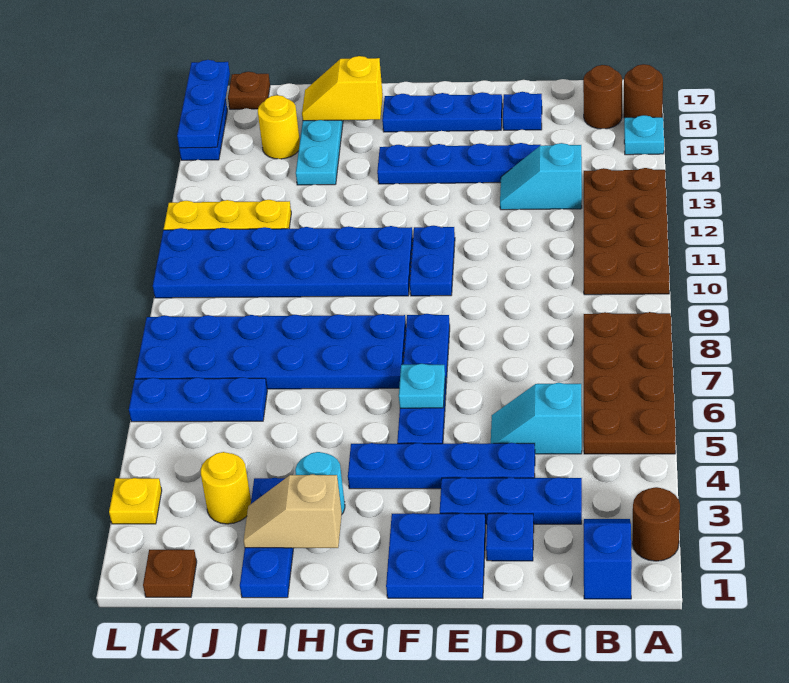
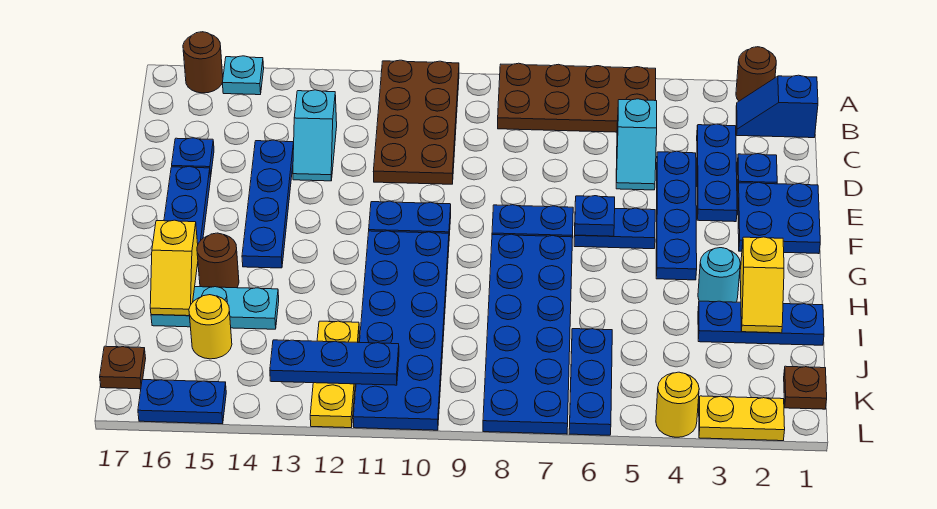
brown 2x4 plate [584,168,669,295] -> brown 2x4 plate turned to [373,60,459,184]
brown 1x1 round brick [583,65,622,129] -> brown 1x1 round brick moved to [197,233,239,288]
cyan 1x1 plate [399,364,445,408] -> blue 1x1 plate [575,196,615,236]
tan 1x2 slope [244,474,342,548] -> yellow 1x2 slope [740,237,784,333]
yellow 1x1 round brick [201,452,251,524] -> yellow 1x1 round brick moved to [656,372,699,437]
yellow 1x1 plate [109,478,162,524] -> yellow 1x2 plate [699,396,785,441]
blue 1x3 plate [177,60,230,148] -> blue 1x3 plate moved to [270,340,399,385]

